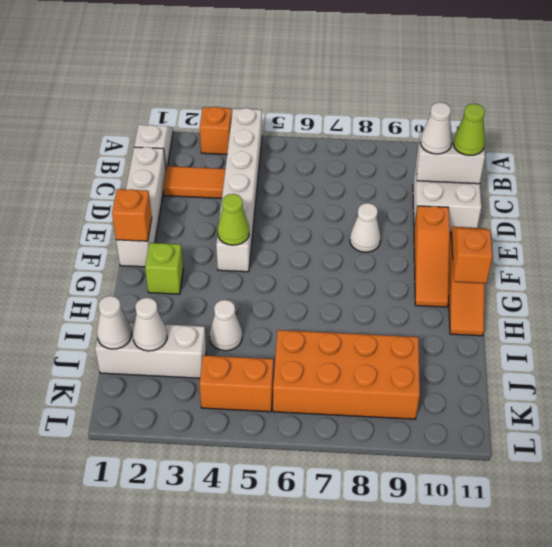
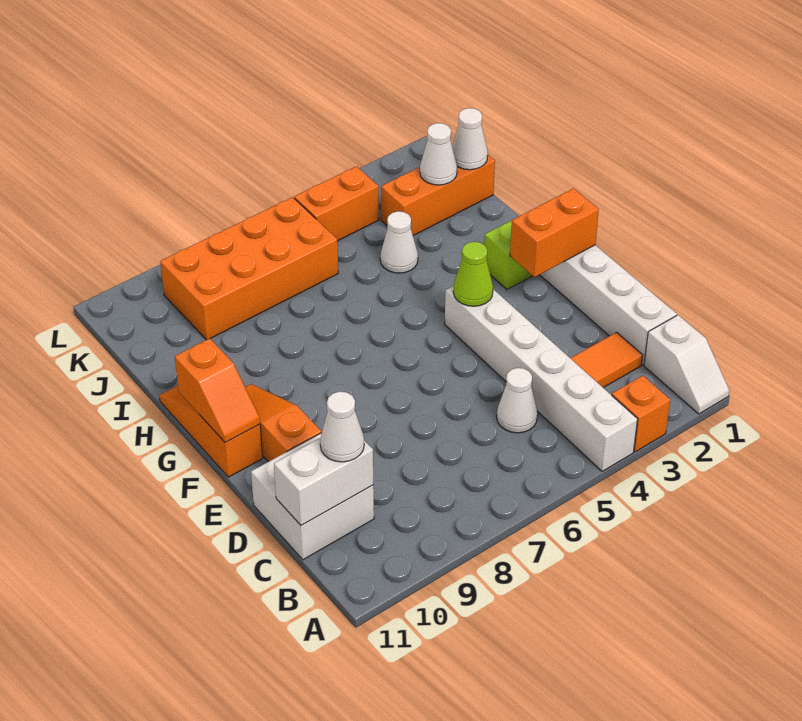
lime 1x1 cone [453,104,485,156] -> none
white 1x1 cone [350,203,381,252] -> white 1x1 cone moved to [497,368,537,433]
orange 1x1 brick [112,189,152,241] -> orange 1x2 brick [510,188,599,277]
white 1x3 brick [95,323,206,378] -> orange 1x3 brick [381,155,495,235]

